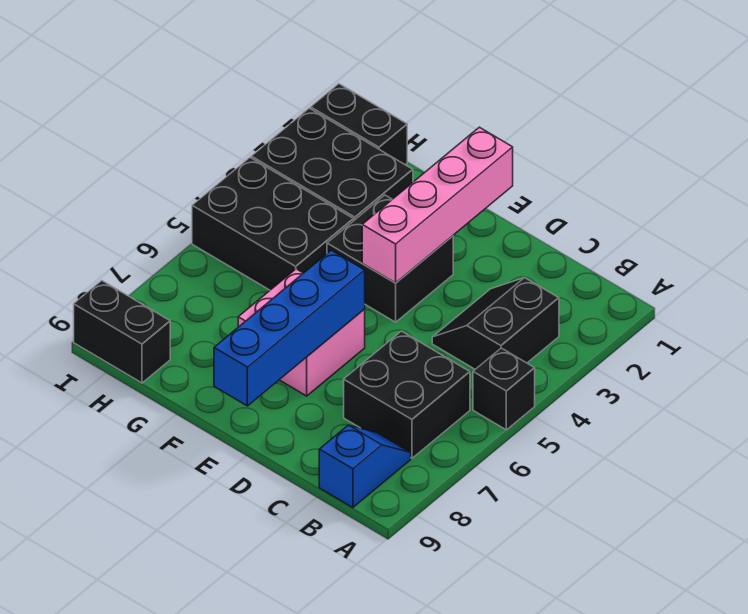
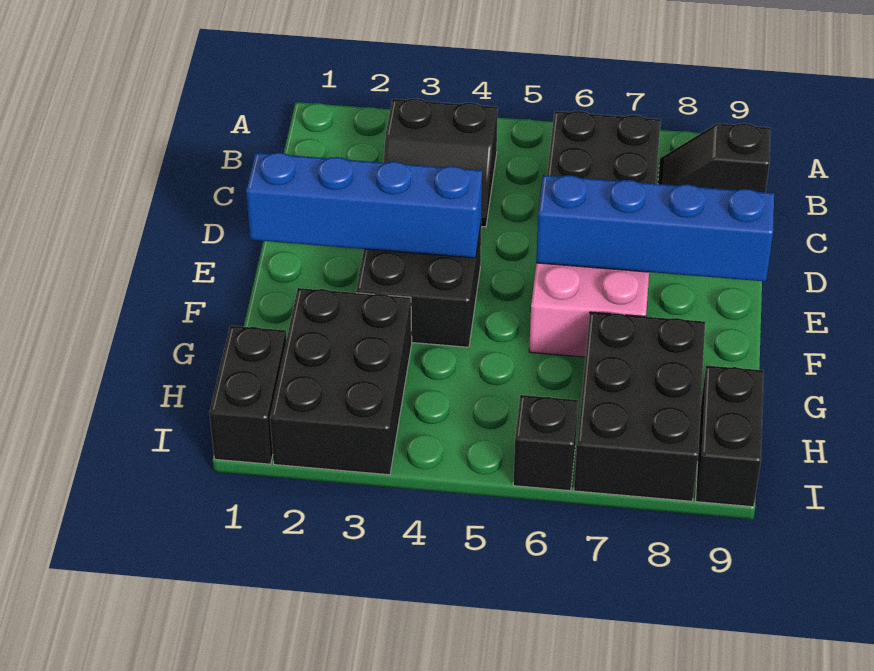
black 1x1 brick [473,348,535,430] -> black 1x1 brick moved to [513,395,578,491]
blue 1x2 slope [319,425,411,508] -> black 1x2 slope [658,123,771,192]
pink 1x4 brick [362,127,513,283] -> blue 1x4 brick [246,153,482,258]
black 2x3 brick [192,158,354,290] -> black 2x3 brick moved to [574,312,705,501]

